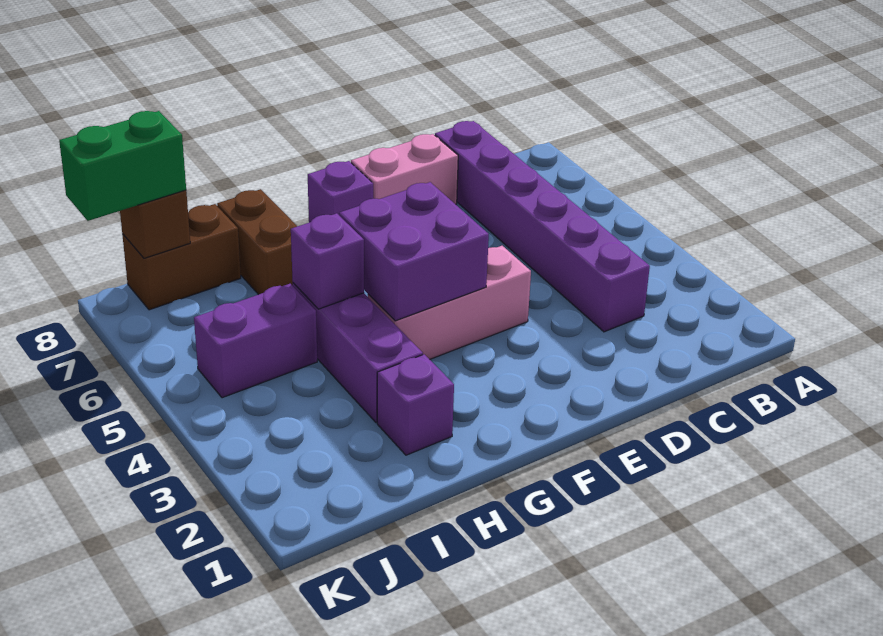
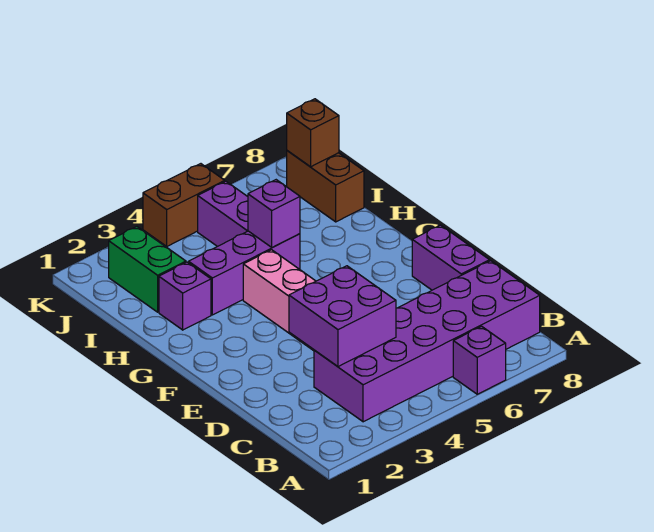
purple 1x6 brick [435,121,650,332] -> purple 2x6 brick [314,261,540,422]
pink 1x2 brick [351,134,458,204] -> purple 1x2 brick [412,225,490,290]
purple 2x2 brick [339,182,489,321] -> purple 2x2 brick moved to [289,266,396,367]
purple 1x1 brick [308,161,373,222] -> purple 1x1 brick moved to [453,326,506,394]
brown 1x2 brick [217,189,297,295] -> brown 1x2 brick moved to [143,164,225,246]
green 1x2 brick [59,111,186,221] -> green 1x2 brick moved to [109,227,186,312]

